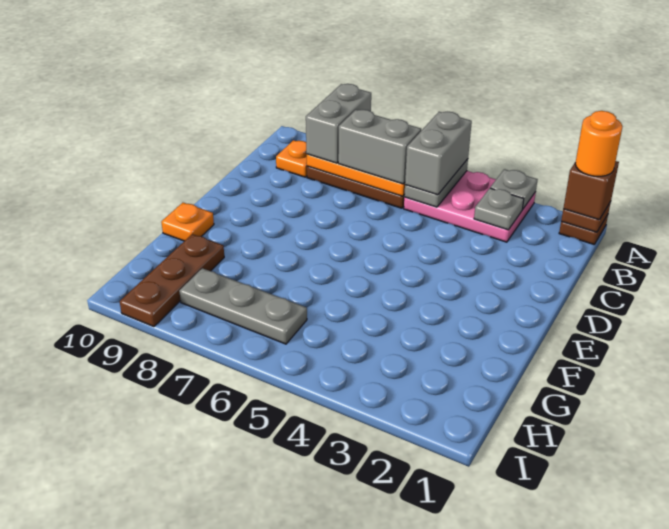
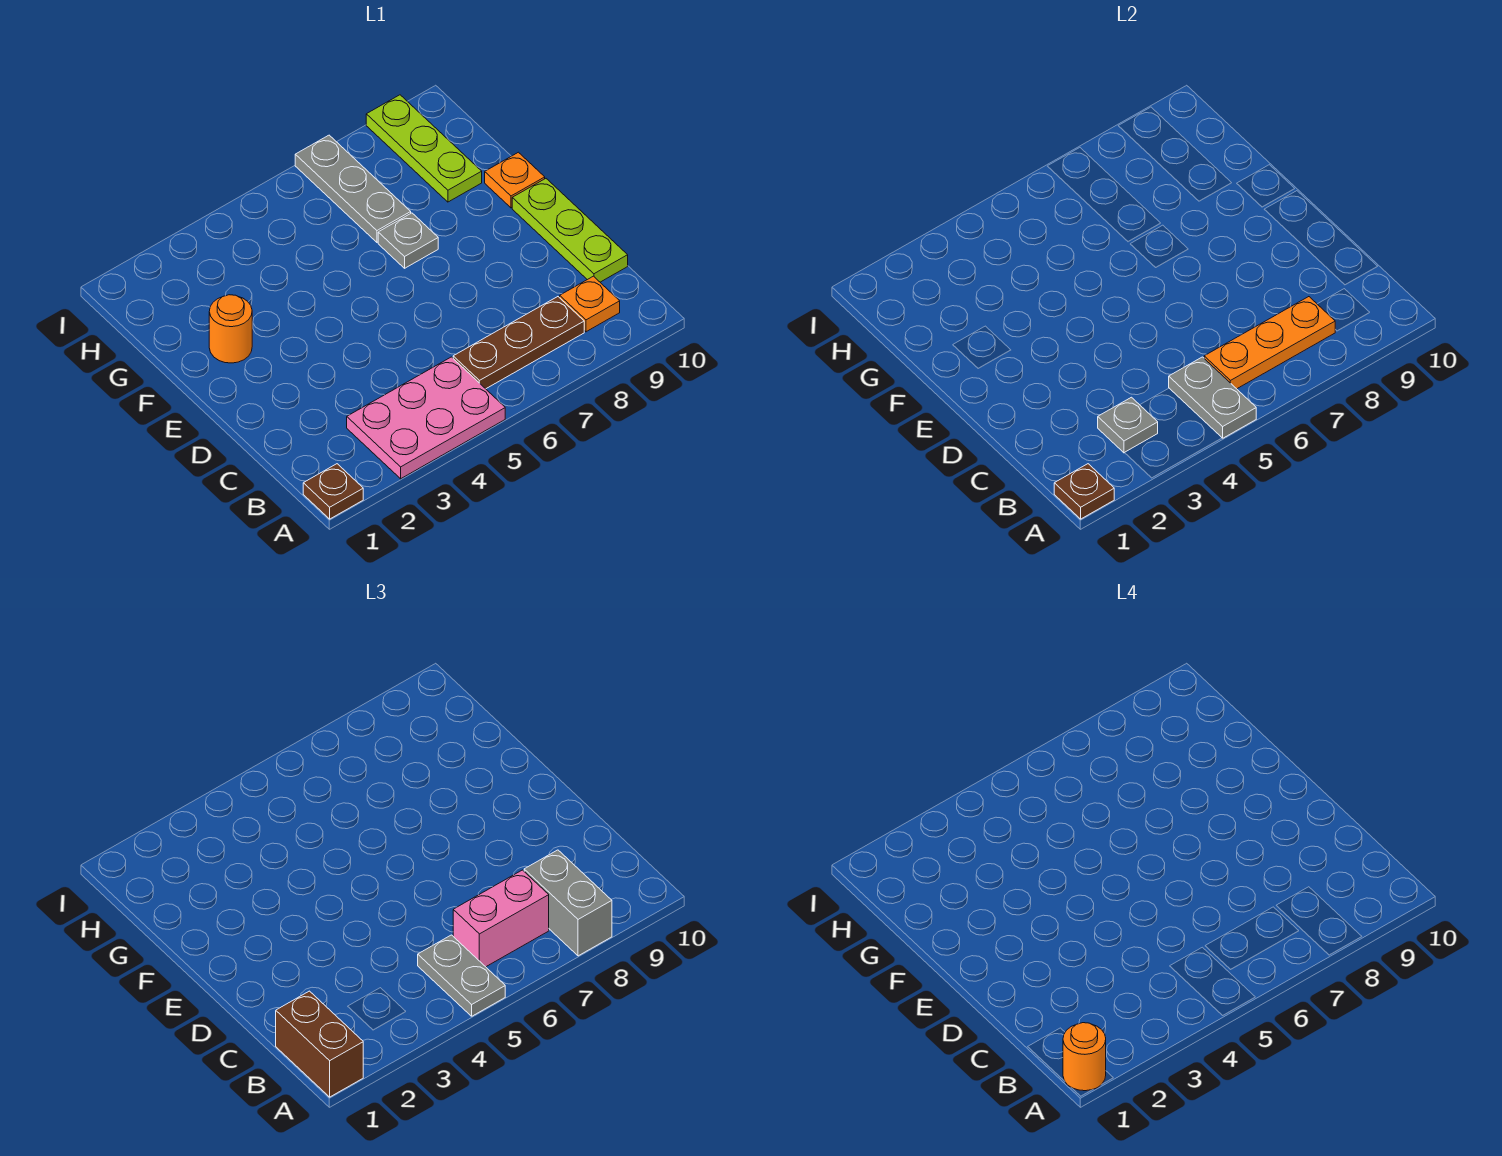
brown 1x1 brick [563,161,619,220] -> brown 1x2 brick [276,991,363,1097]
grey 1x1 plate [490,169,538,209] -> grey 1x1 plate moved to [378,213,438,268]
grey 1x2 brick [405,112,472,195] -> grey 1x2 plate [418,935,505,1016]
grey 1x2 brick [338,110,421,184] -> pink 1x2 brick [453,870,549,967]
none -> lime 1x3 plate [512,179,628,282]
none -> orange 1x1 round brick [209,295,252,363]
brown 1x3 plate [120,234,224,327] -> lime 1x3 plate [366,95,482,202]
grey 1x3 plate [179,268,307,344] -> grey 1x3 plate turned to [295,135,411,242]

